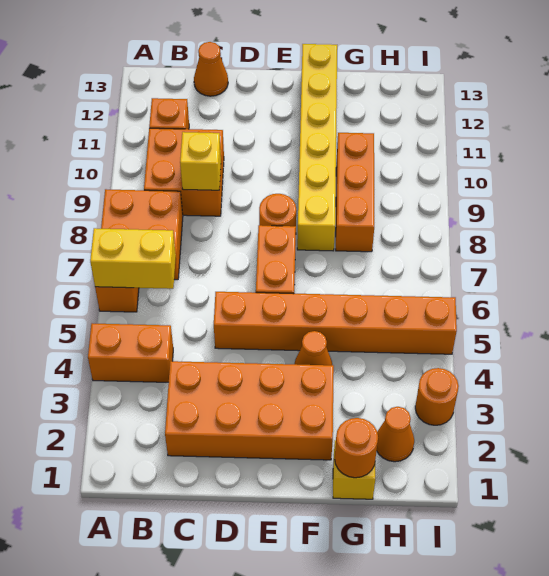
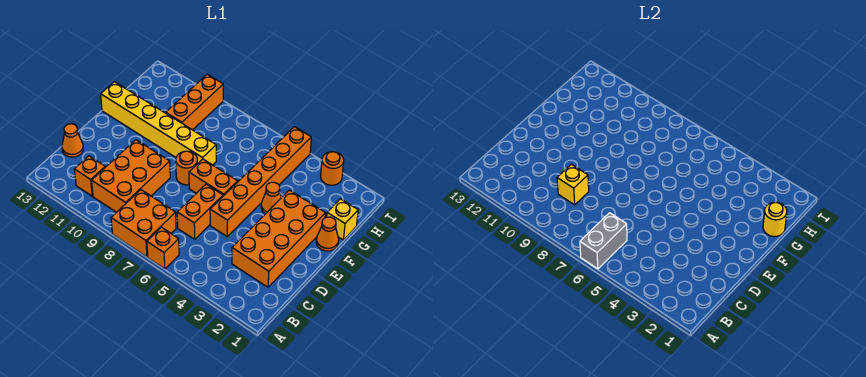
orange 1x2 brick [88,323,173,382] -> orange 1x2 brick moved to [177,184,223,239]
yellow 1x2 brick [90,228,176,289] -> grey 1x2 brick [580,213,627,269]
orange 2x2 brick [144,128,224,216] -> orange 2x3 brick [92,140,170,212]
orange 1x1 round brick [335,418,378,478] -> yellow 1x1 round brick [763,202,787,237]
orange 1x3 brick [336,133,374,252] -> orange 1x3 brick turned to [166,74,223,130]
orange 1x1 cone [377,407,414,462] -> orange 1x1 cone moved to [316,217,339,251]

